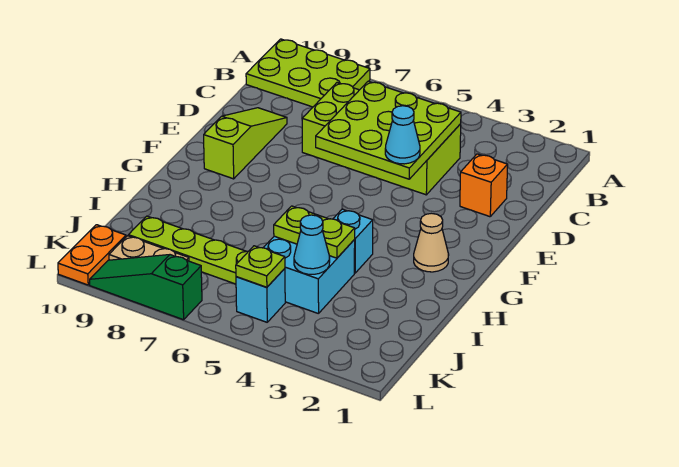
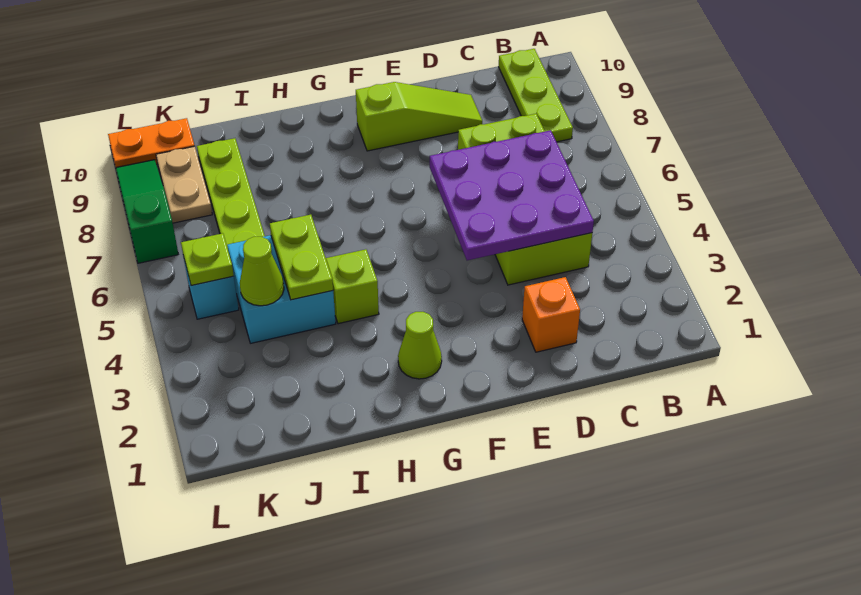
lime 2x3 plate [246,39,370,107] -> lime 1x3 plate [499,49,573,142]
lime 3x3 plate [316,81,461,179] -> purple 3x3 plate [430,130,594,260]
cyan 1x1 cone [385,106,420,164] -> none
tan 1x1 cone [414,213,449,272] -> lime 1x1 cone [398,312,442,379]
cyan 1x1 brick [333,209,373,273] -> lime 1x1 brick [326,249,379,324]
cyan 1x1 cone [294,215,330,274] -> lime 1x1 cone [240,237,284,306]

